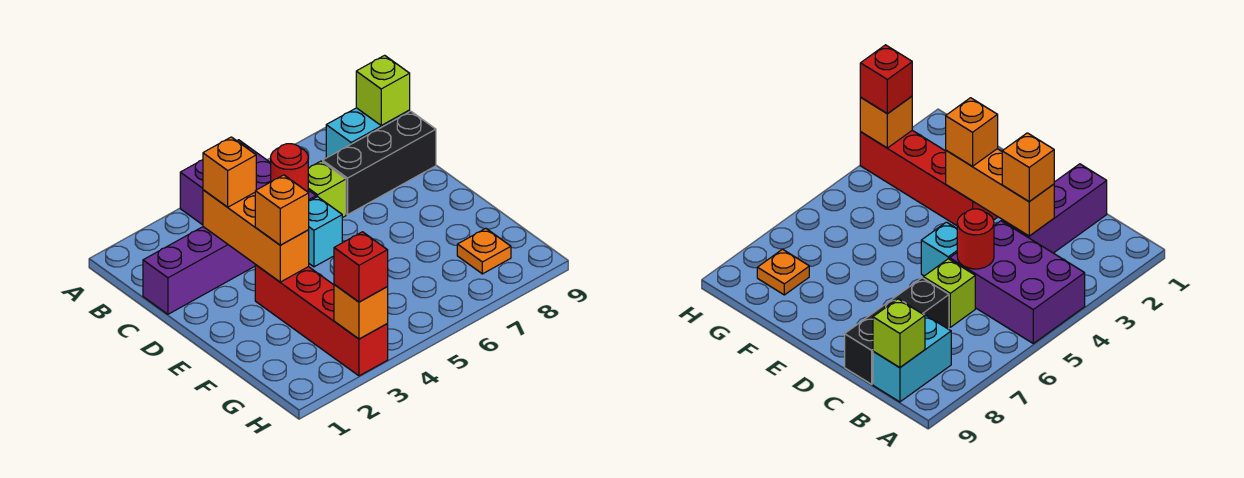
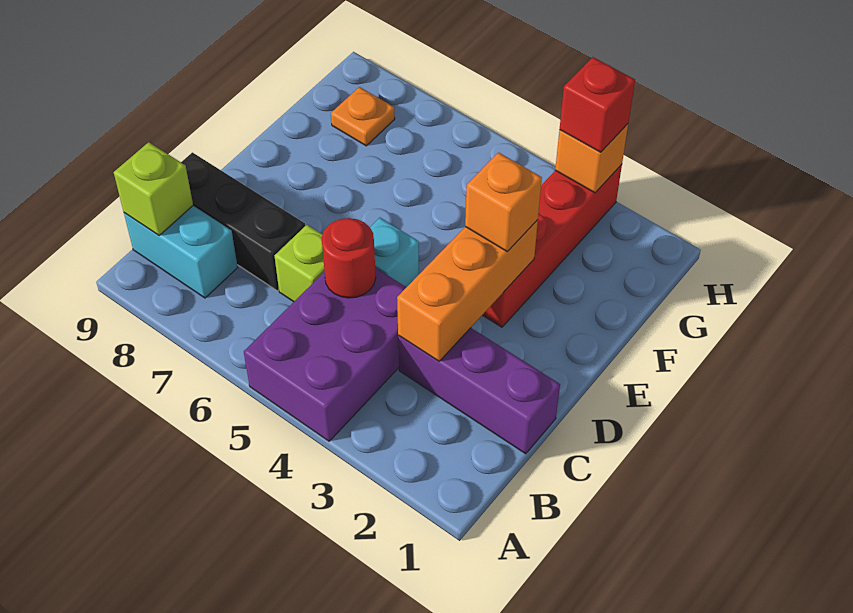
orange 1x1 brick [203,137,256,207] -> none

